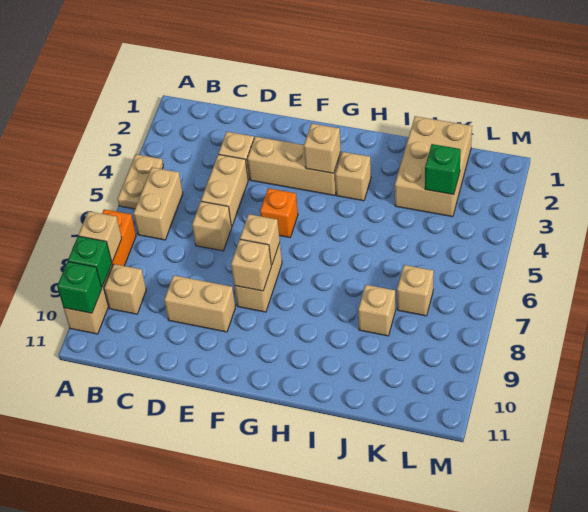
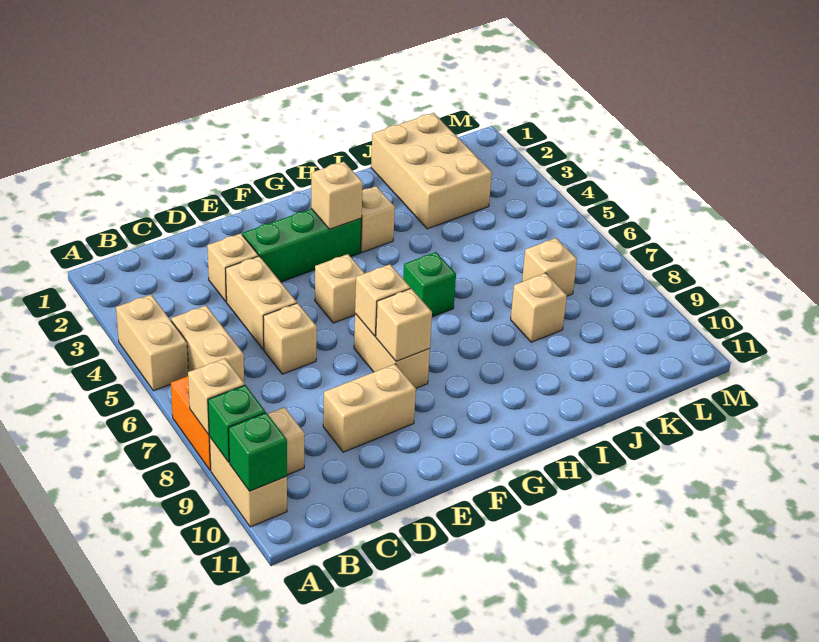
tan 1x2 plate [117,154,163,209] -> tan 1x2 brick [116,295,188,391]
tan 1x3 brick [247,137,341,196] -> green 1x3 brick [243,209,362,282]
orange 1x1 brick [260,188,298,238] -> tan 1x1 brick [315,254,365,323]
green 1x1 brick [425,144,461,195] -> green 1x1 brick moved to [403,252,456,317]

